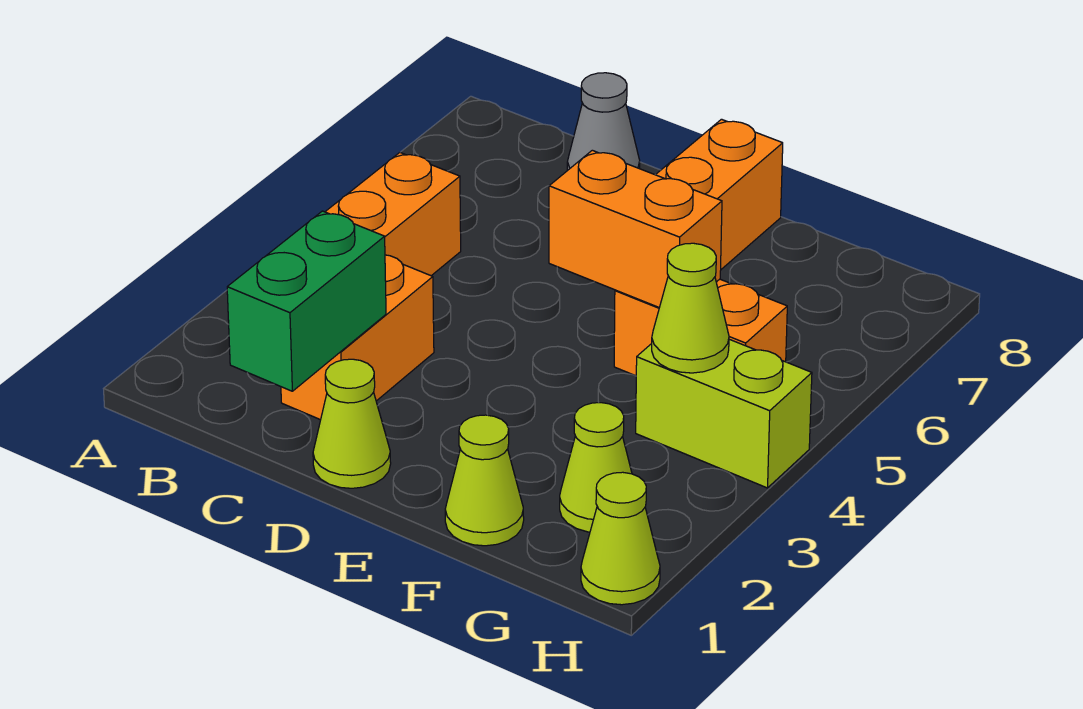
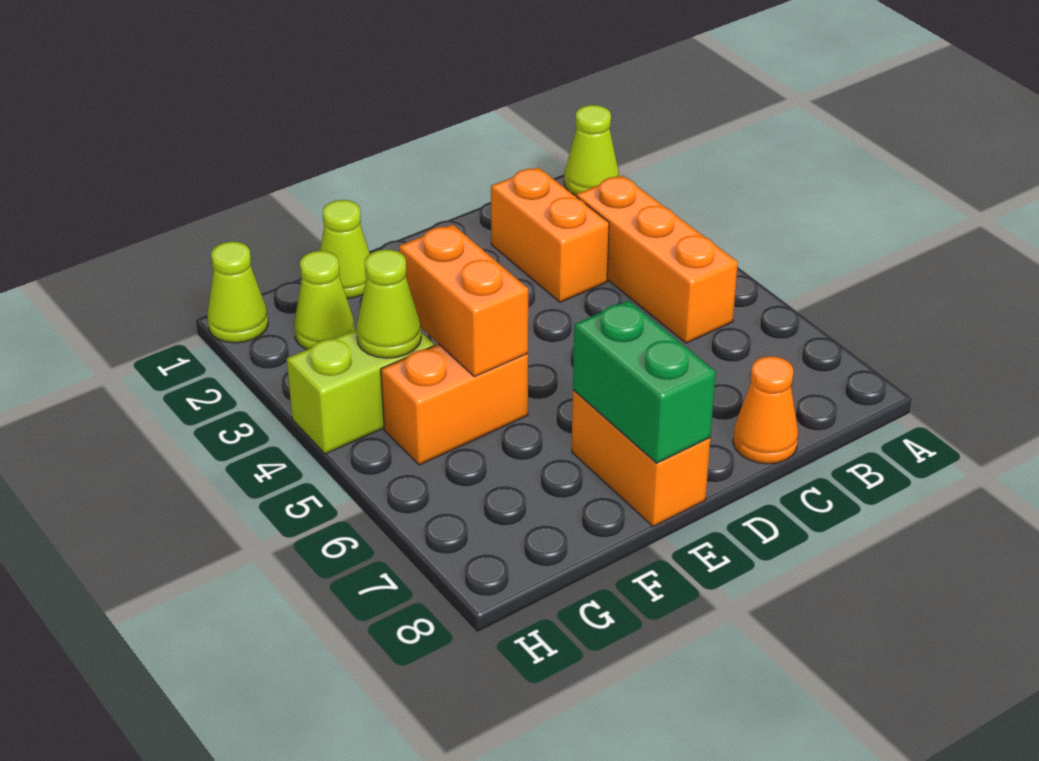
green 1x2 brick [227,211,386,391] -> green 1x2 brick moved to [573,301,716,463]
grey 1x1 cone [567,73,640,171] -> orange 1x1 cone [733,356,798,464]
lime 1x1 cone [313,359,391,488] -> lime 1x1 cone moved to [564,105,619,195]
orange 1x2 brick [549,150,722,308] -> orange 1x2 brick turned to [399,224,528,377]

